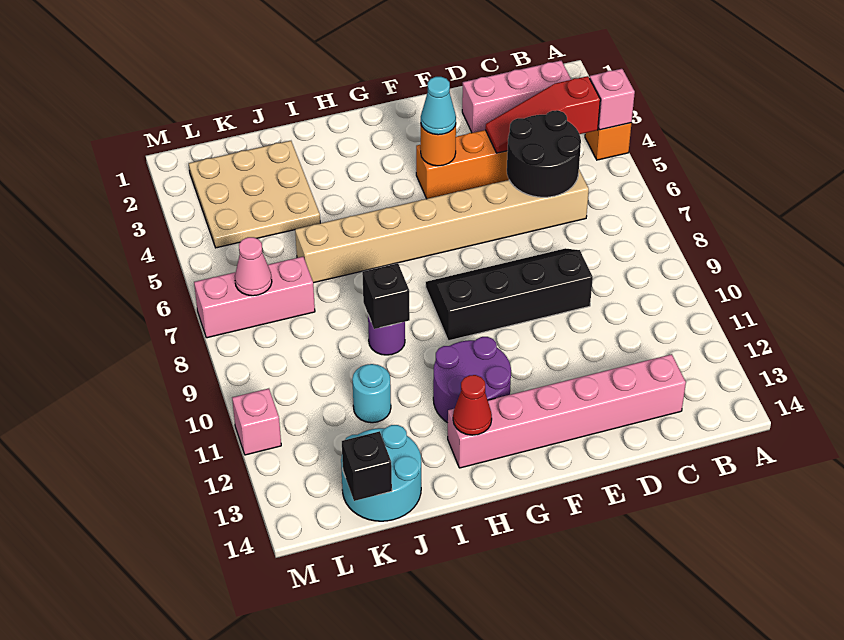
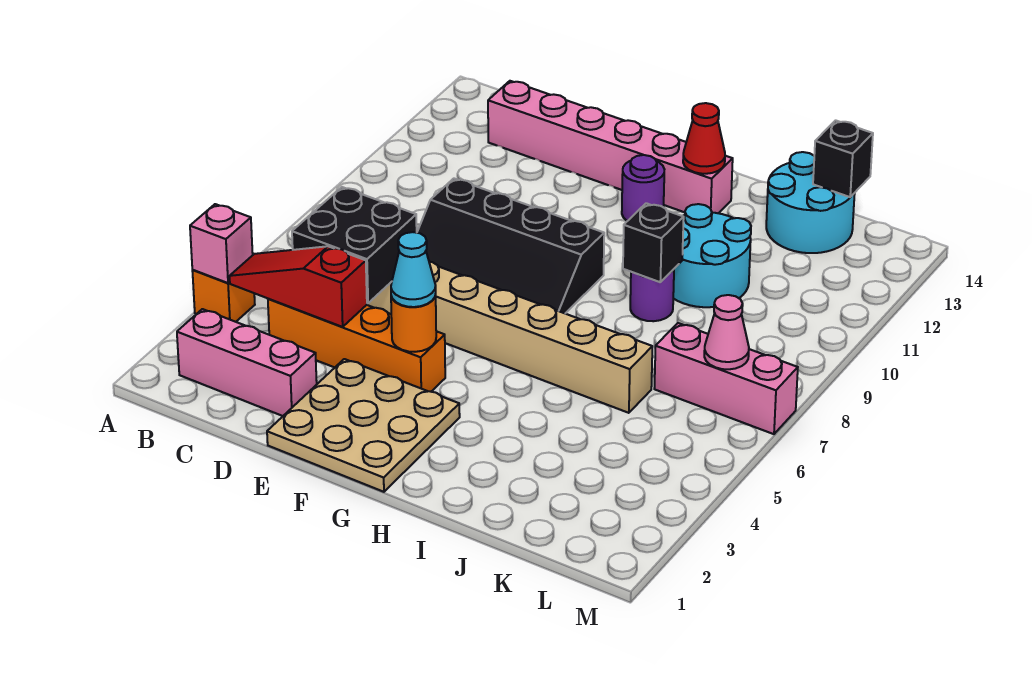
red 1x3 slope [485,76,600,153] -> red 1x3 slope turned to [230,246,367,327]
black 2x2 round brick [507,110,581,197] -> black 2x2 brick [292,187,417,303]
purple 2x2 round brick [433,337,511,423] -> purple 1x1 round brick [622,155,664,221]
tan 3x3 plate [189,141,320,248] -> tan 3x3 plate moved to [267,359,460,492]
cyan 1x1 round brick [352,364,391,423] -> cyan 2x2 round brick [673,204,751,307]
pink 1x1 brick [232,388,281,455] -> none

